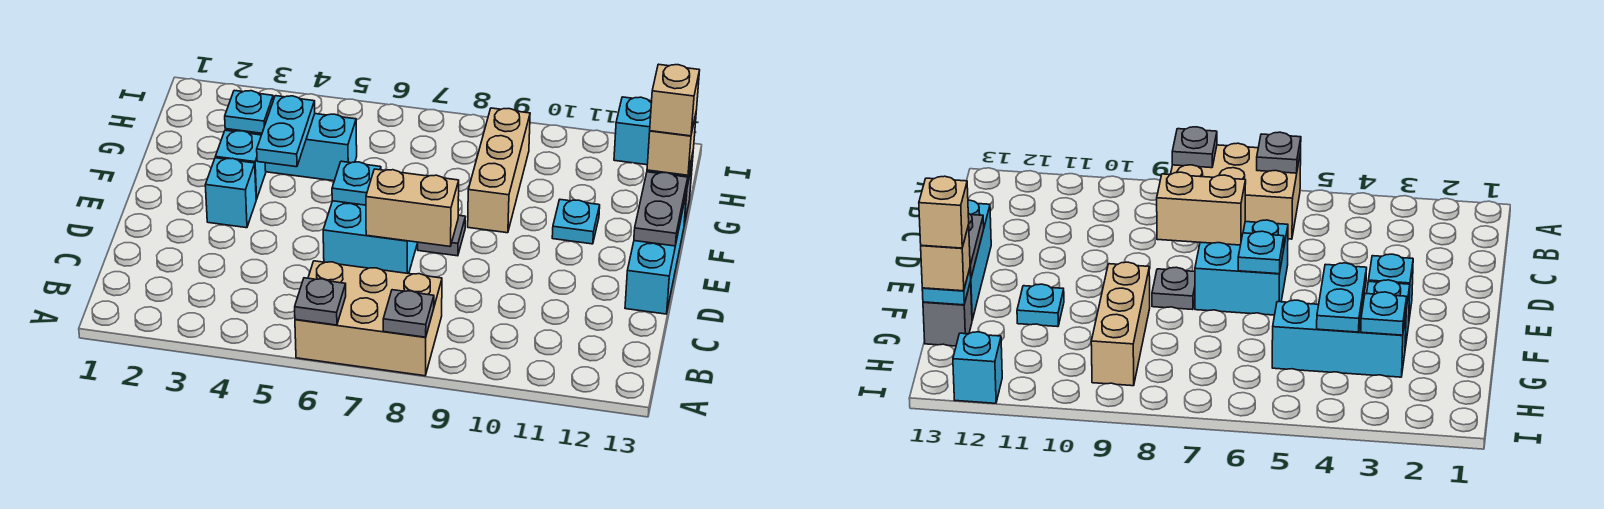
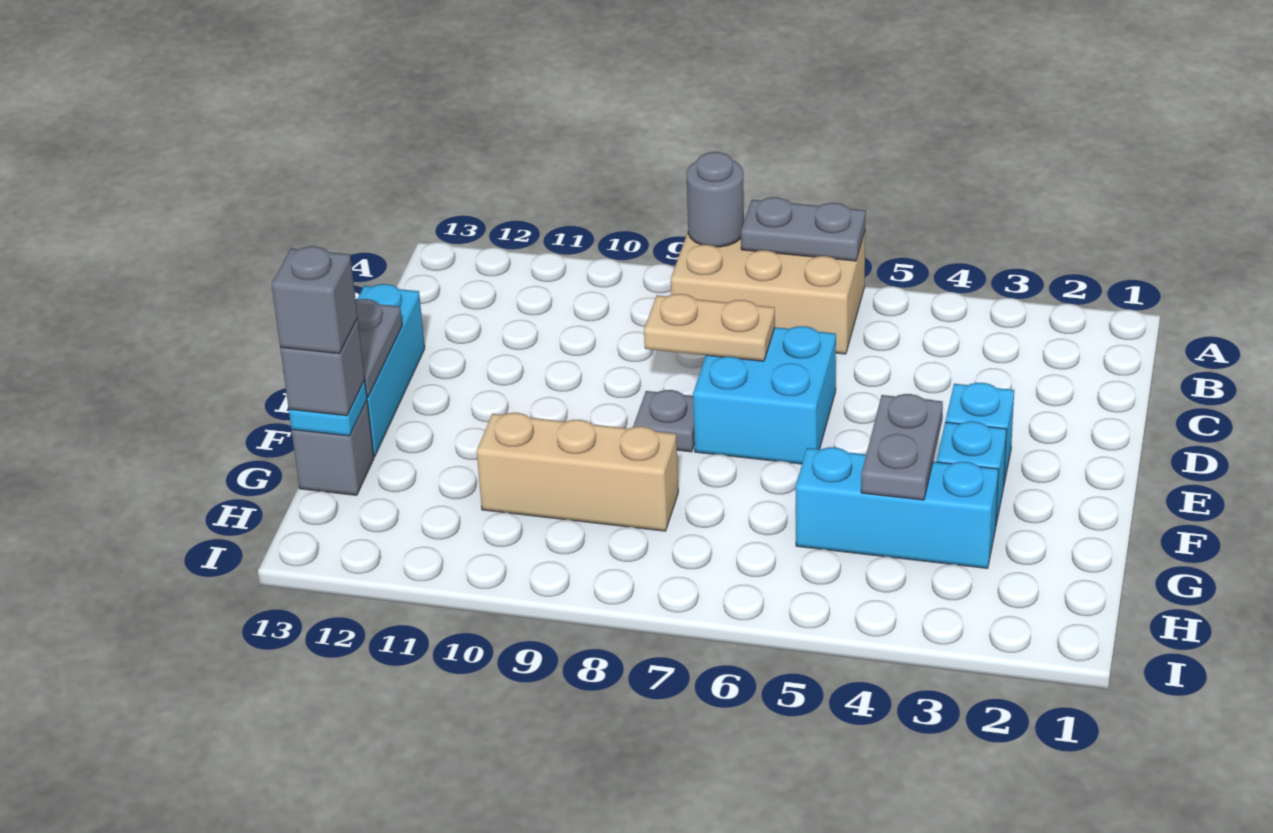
grey 1x1 plate [295,278,346,325] -> grey 1x2 plate [741,197,866,261]
grey 1x1 plate [383,290,434,337] -> grey 1x1 round brick [687,152,744,247]
tan 1x2 brick [366,169,459,246] -> tan 1x2 plate [644,294,775,361]
cyan 1x1 plate [332,161,381,205] -> none
cyan 1x2 plate [257,96,315,167] -> grey 1x2 plate [861,394,943,500]
tan 1x3 brick [468,108,530,233] -> tan 1x3 brick turned to [477,413,678,531]
cyan 1x1 plate [552,200,600,244] -> none
cyan 1x1 plate [225,90,273,133] -> none
tan 1x1 brick [647,115,696,175] -> grey 1x1 brick [280,318,365,416]
tan 1x1 brick [650,64,700,136] -> grey 1x1 brick [272,246,358,354]
cyan 1x1 brick [614,97,652,165] -> none

